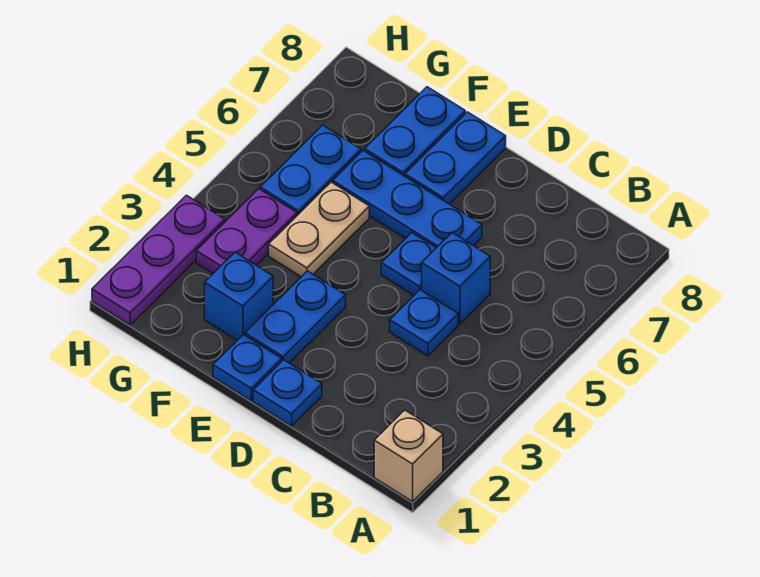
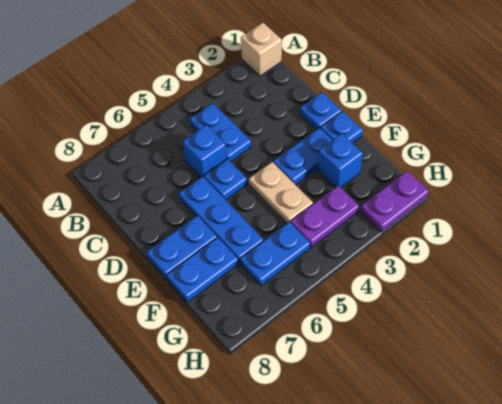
blue 1x1 plate [390,290,458,356] -> blue 1x2 plate [190,103,251,162]
tan 1x2 plate [269,182,369,277] -> tan 1x2 plate turned to [249,162,313,223]
purple 1x3 plate [92,195,225,325] -> purple 1x2 plate [361,171,429,232]

